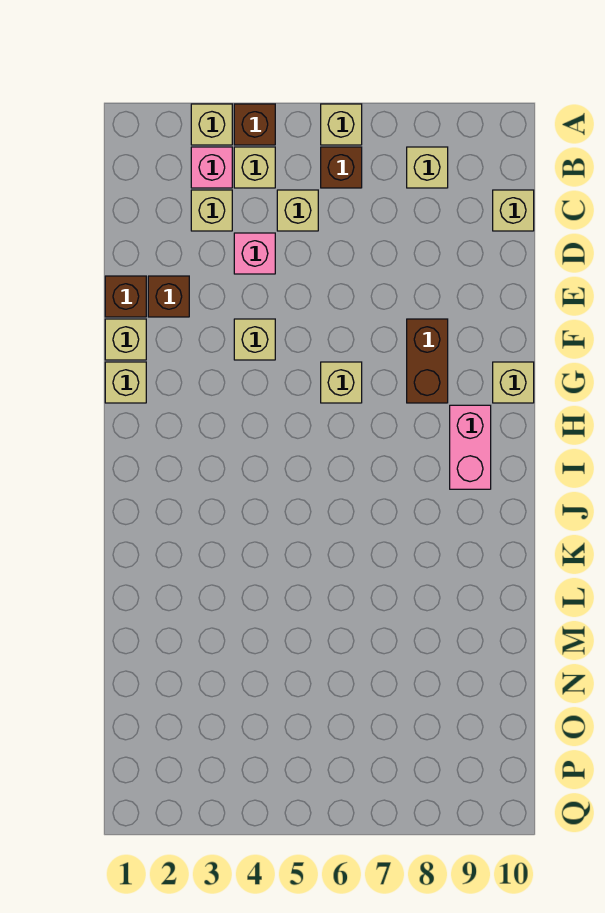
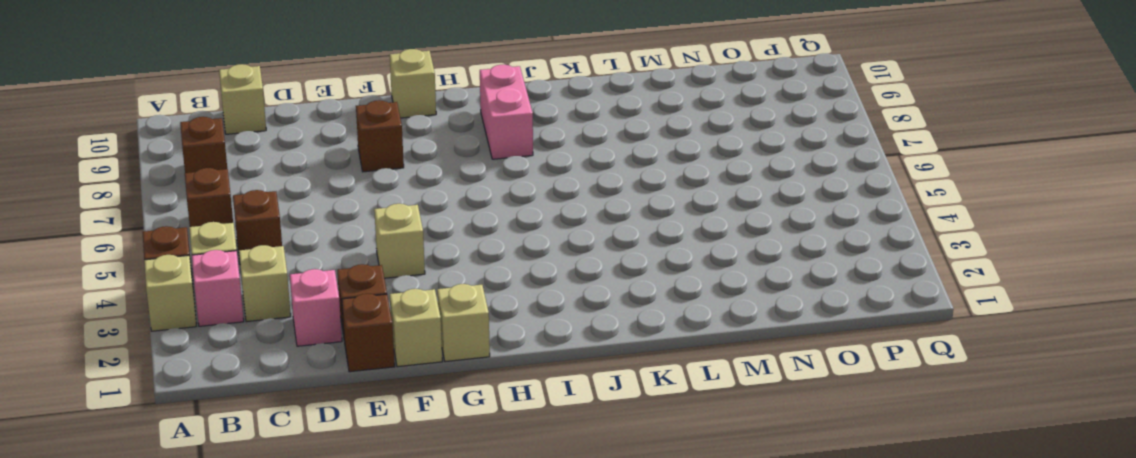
tan 1x1 brick [321,104,362,145] -> none
tan 1x1 brick [407,147,448,188] -> brown 1x1 brick [180,117,227,173]
tan 1x1 brick [277,190,318,231] -> brown 1x1 brick [233,190,282,262]
pink 1x1 brick [234,233,275,274] -> pink 1x1 brick moved to [290,269,342,346]
brown 1x2 brick [407,319,448,403] -> brown 1x1 brick [356,100,404,172]
tan 1x1 brick [321,362,362,403] -> none
pink 1x2 brick [450,405,491,489] -> pink 1x2 brick turned to [480,65,533,159]

